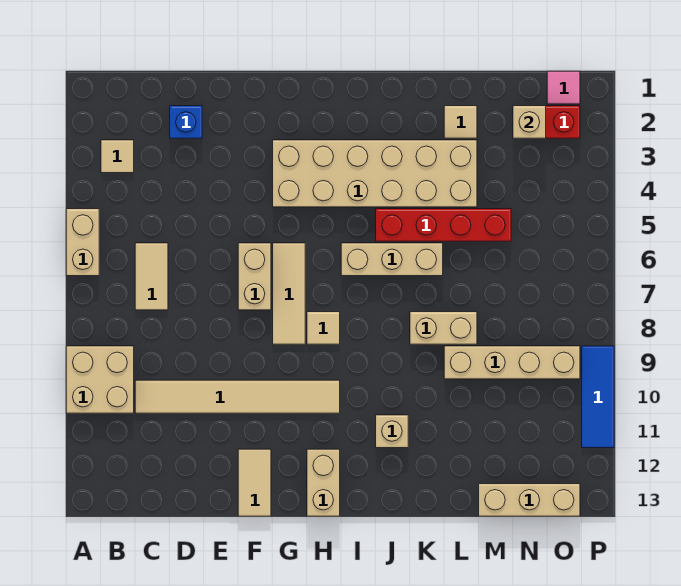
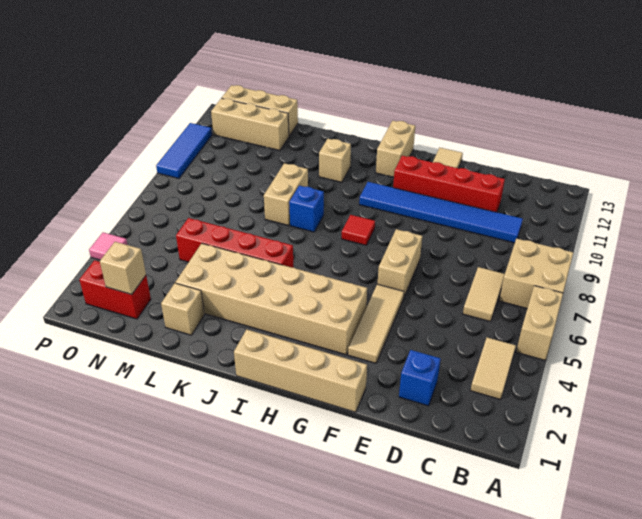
tan 2x2 brick [66,346,134,413] -> tan 2x2 brick moved to [499,239,574,308]
tan 1x1 tile [101,140,134,173] -> tan 1x2 tile [471,338,516,400]
tan 1x6 tile [135,380,340,413] -> blue 1x6 tile [359,182,523,243]
none -> red 1x4 brick [393,156,505,212]
tan 1x3 tile [273,243,305,344] -> tan 1x3 tile moved to [348,284,404,363]
tan 1x1 tile [307,312,340,344] -> red 1x1 tile [342,215,375,245]
tan 1x3 brick [341,243,443,276] -> tan 1x3 brick moved to [211,98,289,151]
none -> blue 1x1 brick [289,186,324,232]
tan 1x2 brick [410,312,477,344] -> tan 1x2 brick turned to [264,163,308,226]
tan 1x1 tile [444,106,477,138] -> tan 1x1 brick [161,283,204,335]
tan 1x4 brick [444,346,580,379] -> tan 1x4 brick moved to [234,330,367,412]
pink 1x1 tile [547,71,580,104] -> pink 1x1 tile moved to [89,232,127,260]

